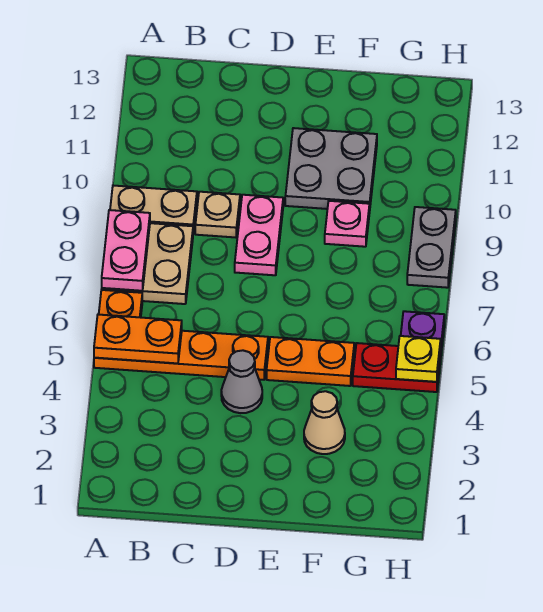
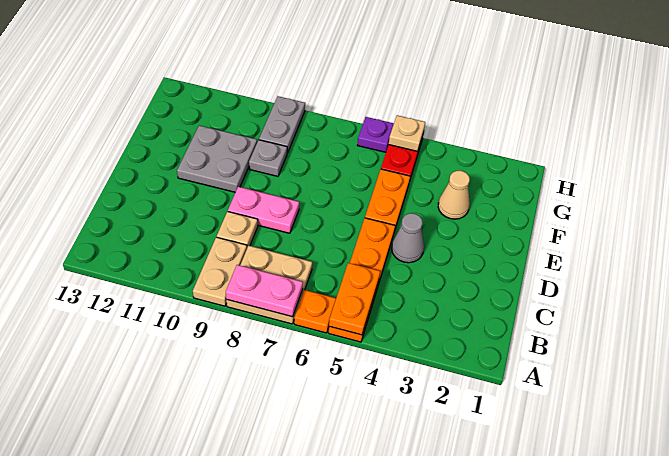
pink 1x1 plate [325,201,370,247] -> grey 1x1 plate [249,140,287,176]
yellow 1x1 plate [396,336,441,382] -> tan 1x1 plate [389,115,425,151]
grey 1x2 plate [407,207,456,288] -> grey 1x2 plate turned to [259,96,305,153]

